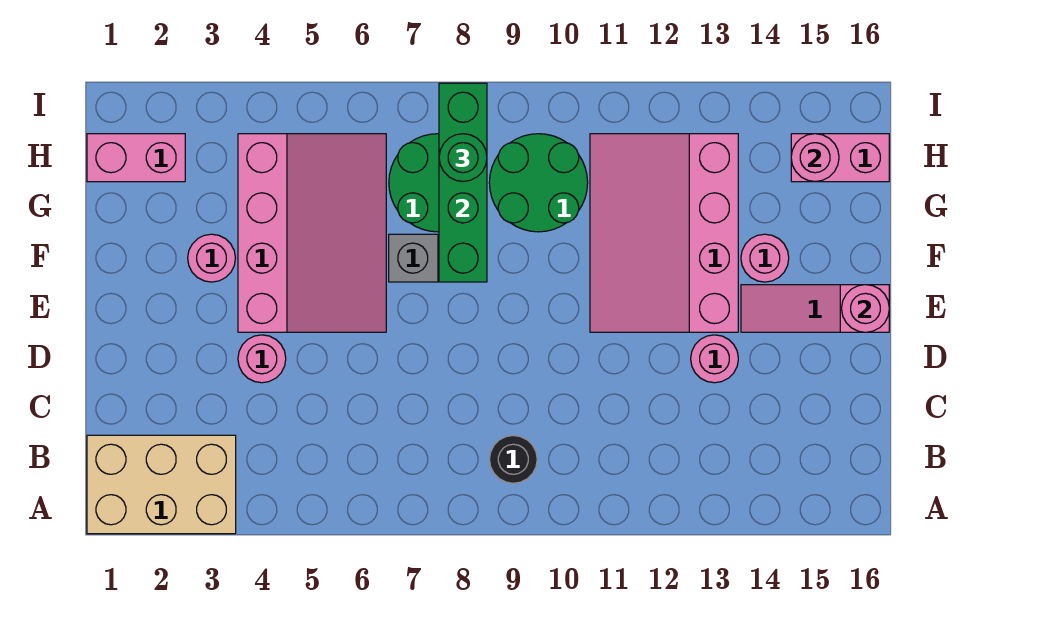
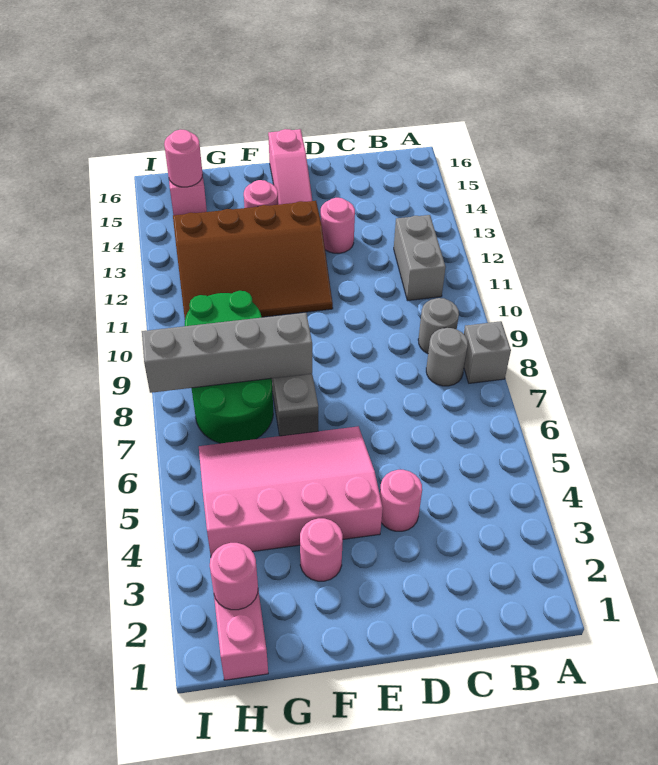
tan 2x3 brick [87,435,236,534] -> none
none -> grey 1x1 brick [464,321,511,383]
none -> grey 1x1 round brick [426,328,468,386]
black 1x1 round brick [489,435,537,483] -> grey 1x1 round brick [418,298,459,353]
none -> grey 1x2 brick [394,215,446,301]
pink 3x4 slope [590,134,738,332] -> brown 3x4 slope [173,201,333,318]
pink 1x1 round brick [842,285,889,332] -> pink 1x1 round brick moved to [210,543,258,610]
green 1x4 brick [439,83,487,282] -> grey 1x4 brick [142,313,312,393]
green 1x1 round brick [439,134,487,181] -> none

